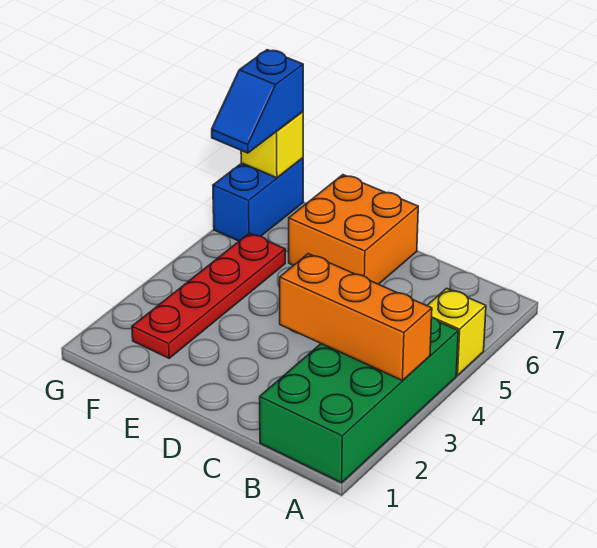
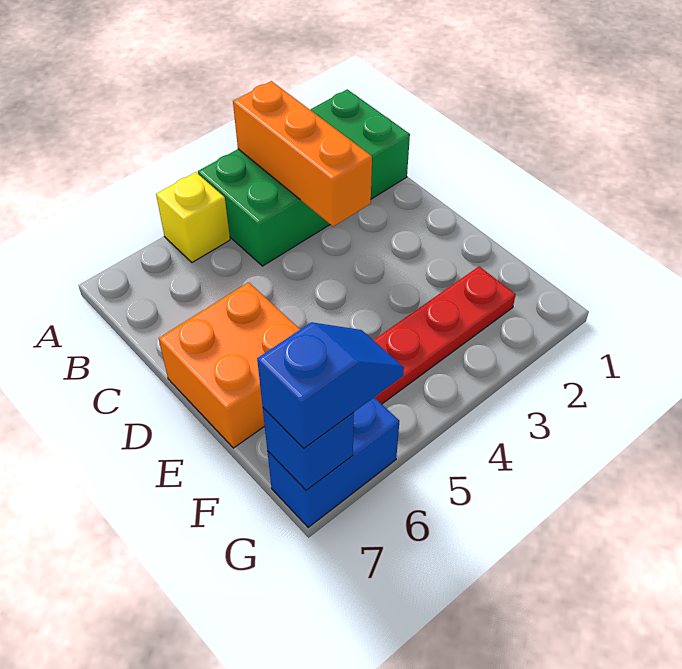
yellow 1x1 brick [241,112,303,178] -> blue 1x1 brick [263,408,354,490]

